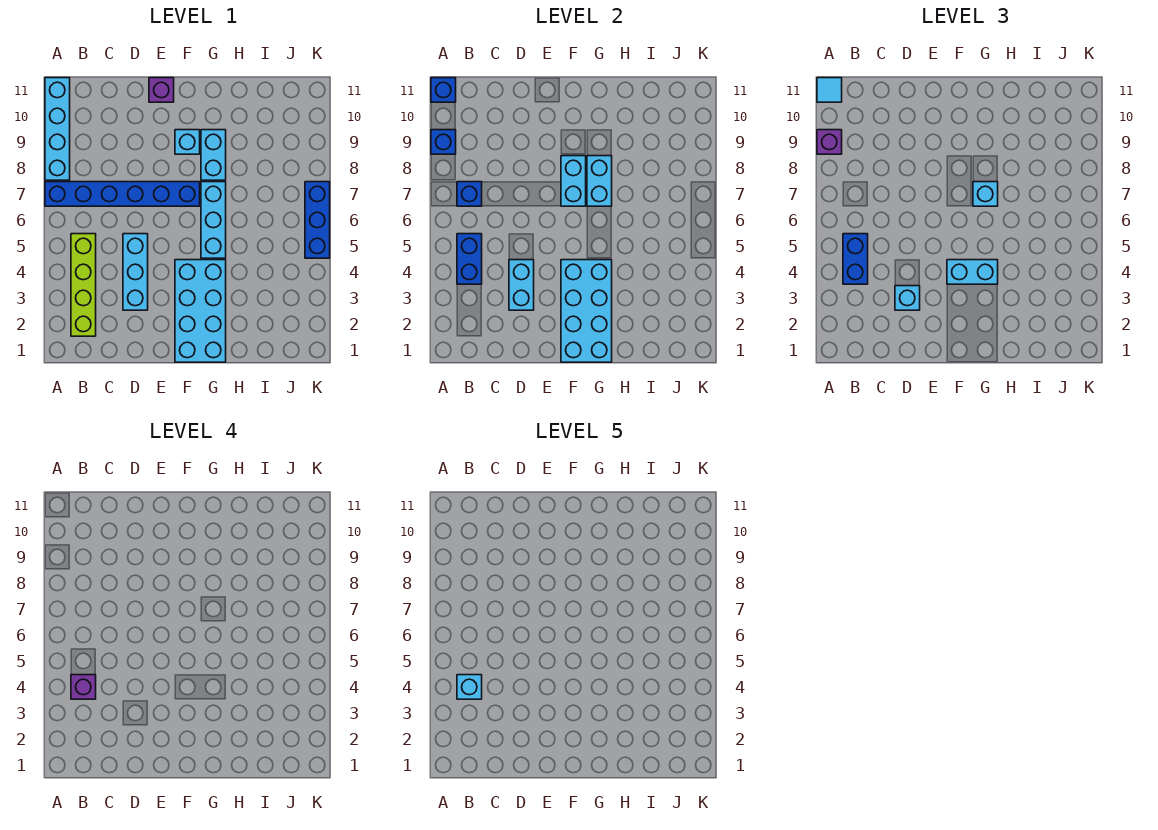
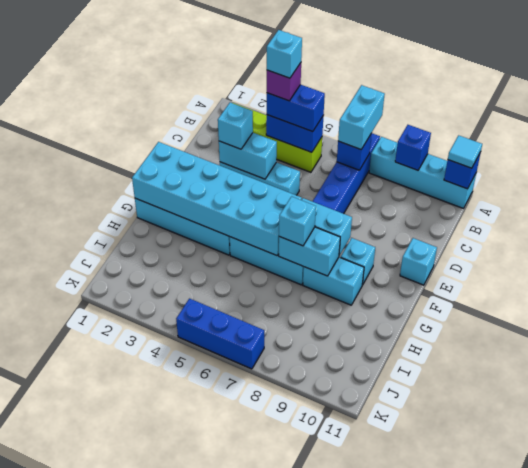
purple 1x1 brick [817,130,842,154] -> none
purple 1x1 brick [149,78,174,102] -> cyan 1x1 brick [400,238,437,285]
cyan 2x4 brick [561,260,612,362] -> cyan 2x6 brick [132,142,302,256]
cyan 1x2 brick [947,260,998,284] -> cyan 1x2 brick moved to [338,85,385,149]

